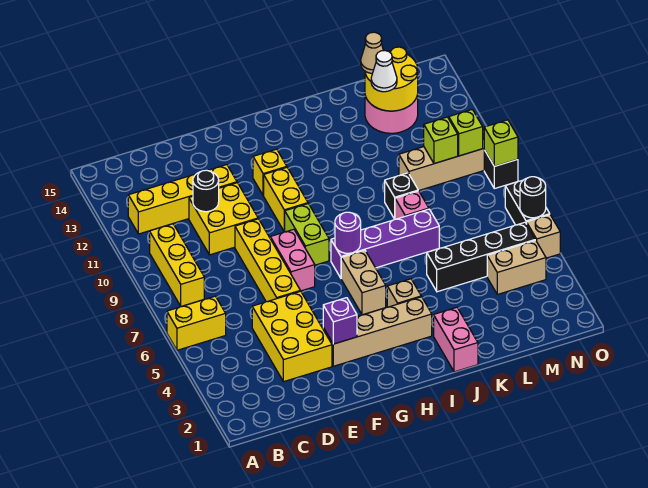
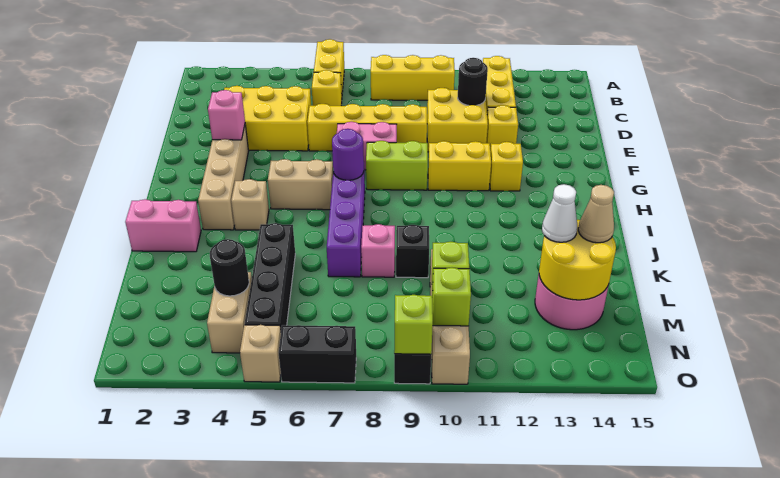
none -> yellow 1x1 brick [312,70,342,106]
purple 1x1 brick [323,298,357,344] -> pink 1x1 brick [208,90,245,140]
black 1x1 round brick [520,177,546,218] -> black 1x1 round brick moved to [210,239,249,296]

